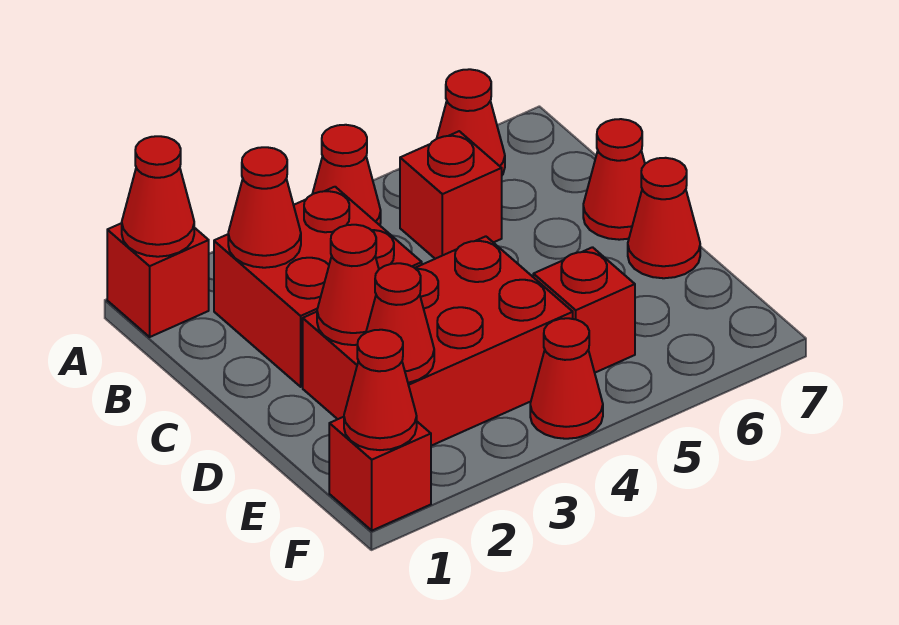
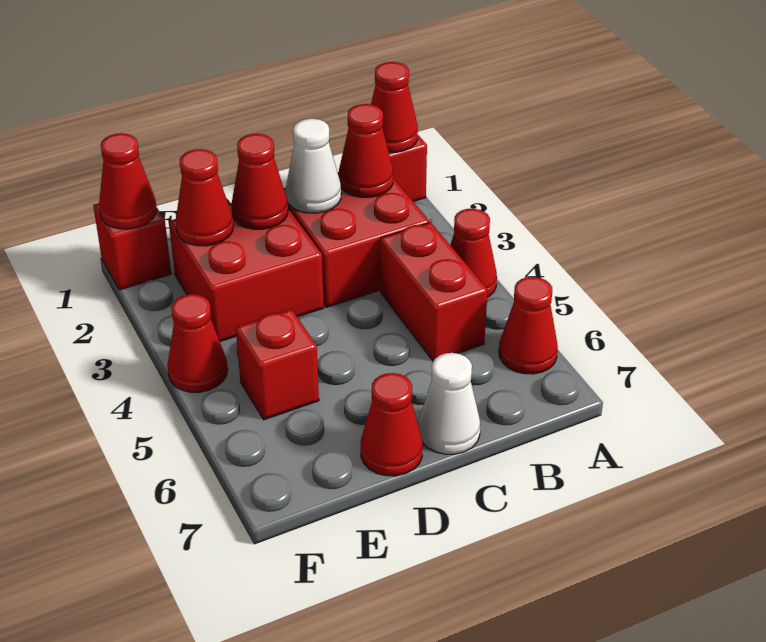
red 1x1 brick [400,131,502,259] -> red 1x2 brick [380,222,488,361]
none -> white 1x1 cone [286,119,341,213]
red 1x1 cone [583,119,645,240] -> white 1x1 cone [419,353,480,454]
red 2x3 brick [303,236,573,446] -> red 2x2 brick [169,203,324,341]

